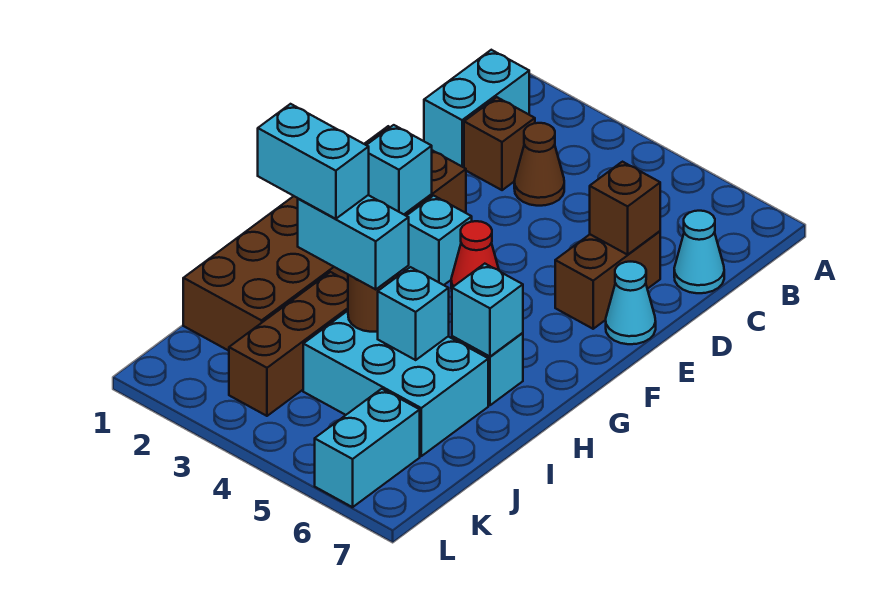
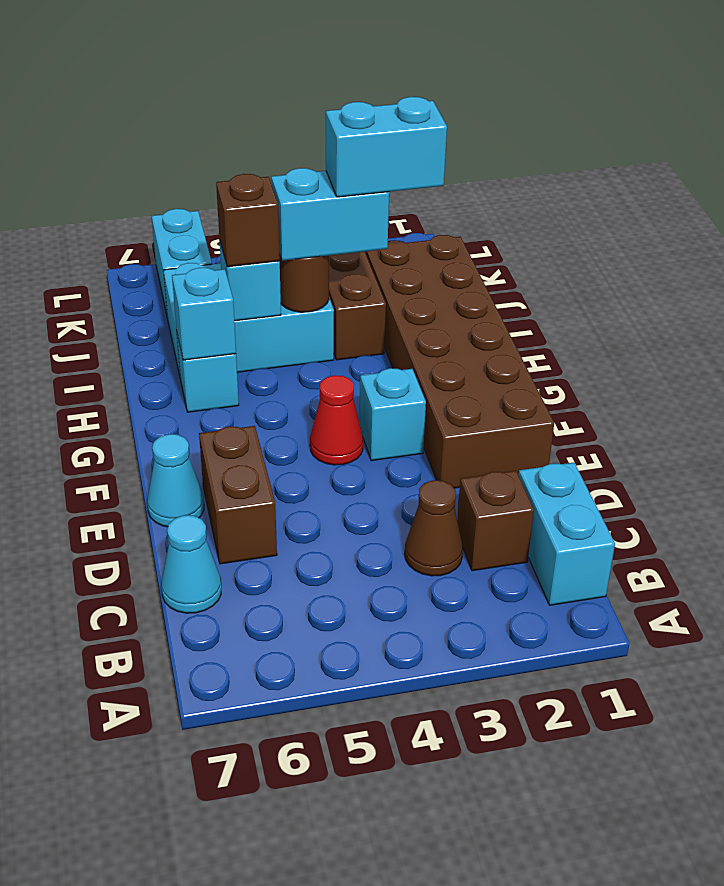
brown 1x1 brick [590,162,660,255] -> brown 1x1 brick moved to [216,174,280,267]
cyan 1x1 brick [367,125,432,214] -> none

